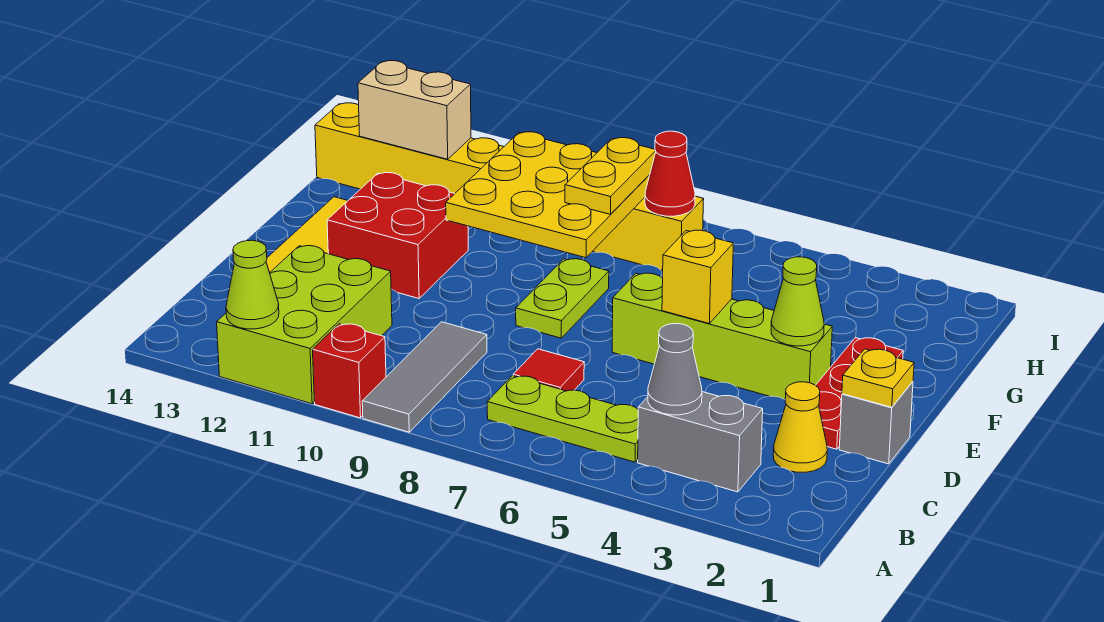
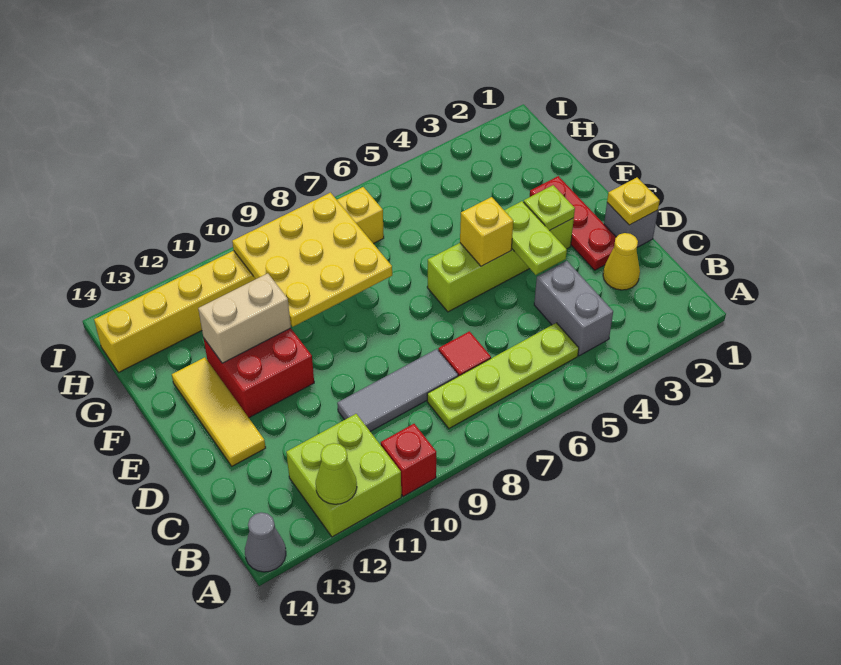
grey 1x3 tile [362,322,487,432] -> grey 1x3 tile turned to [337,349,458,431]
lime 2x3 brick [217,246,392,404] -> lime 2x2 brick [286,414,401,537]
grey 1x2 brick [638,392,763,492] -> grey 1x2 brick turned to [534,261,613,356]
grey 1x1 cone [648,324,702,415] -> grey 1x1 cone moved to [245,512,286,572]
lime 1x3 plate [487,376,638,462] -> lime 1x4 plate [427,323,579,428]
lime 1x1 cone [771,257,824,346] -> lime 1x1 plate [524,185,575,231]
lime 1x2 plate [516,259,609,338] -> lime 1x2 plate moved to [504,201,567,275]
yellow 1x2 plate [565,138,656,214] -> none
red 1x1 cone [645,131,695,216] -> none
tan 1x2 brick [358,61,471,159] -> tan 1x2 brick moved to [198,273,291,363]

